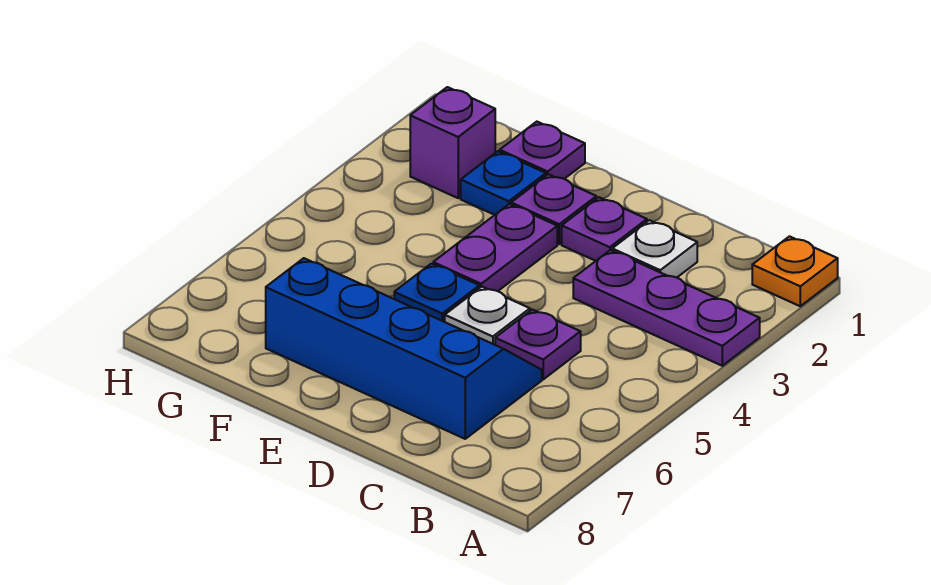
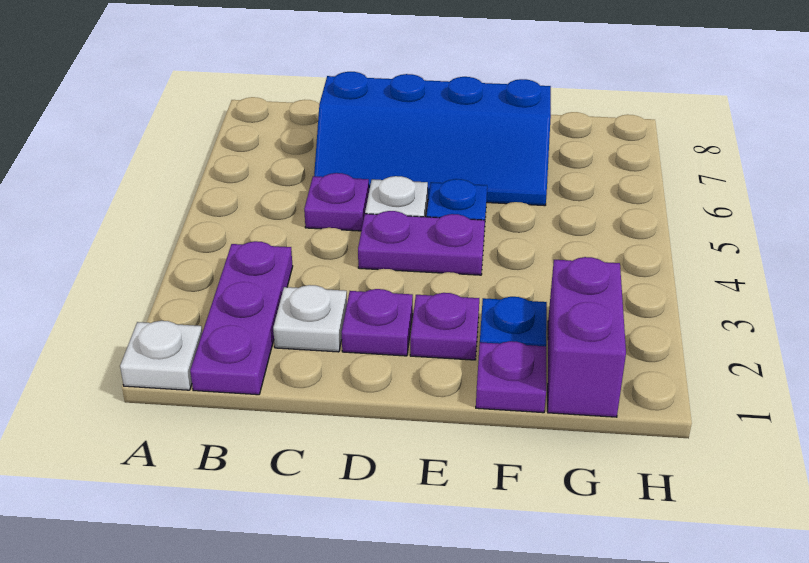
orange 1x1 plate [752,236,838,306] -> white 1x1 plate [120,321,202,390]
purple 1x3 plate [573,250,760,366] -> purple 1x3 plate turned to [190,241,293,395]
purple 1x2 plate [433,204,557,291] -> purple 1x2 plate turned to [358,211,485,275]
purple 1x1 brick [410,87,495,198] -> purple 1x2 brick [548,257,626,417]

